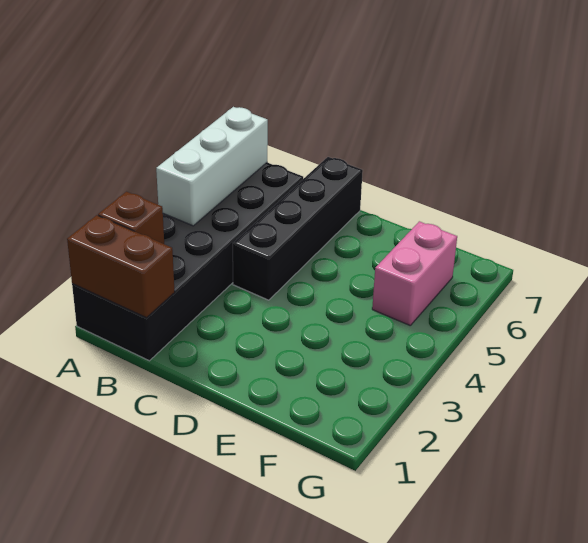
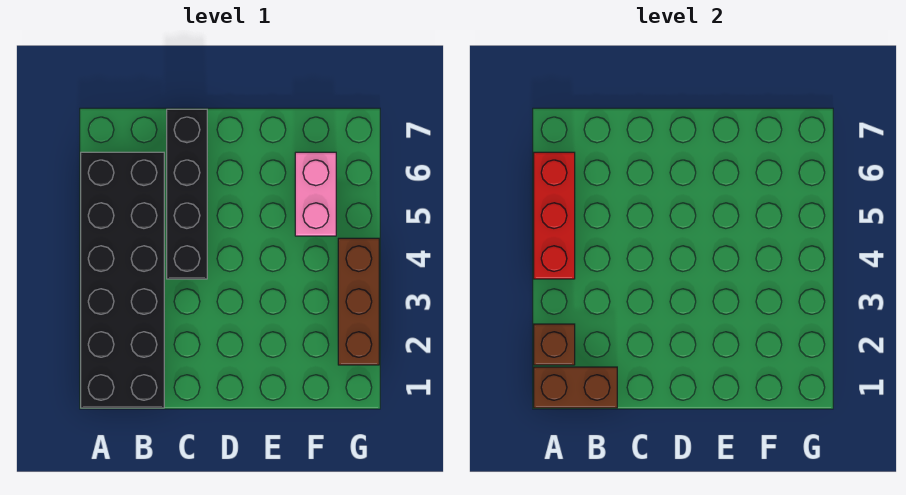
white 1x3 brick [156,107,268,226] -> red 1x3 brick [534,152,575,279]
none -> brown 1x3 brick [338,238,379,365]

